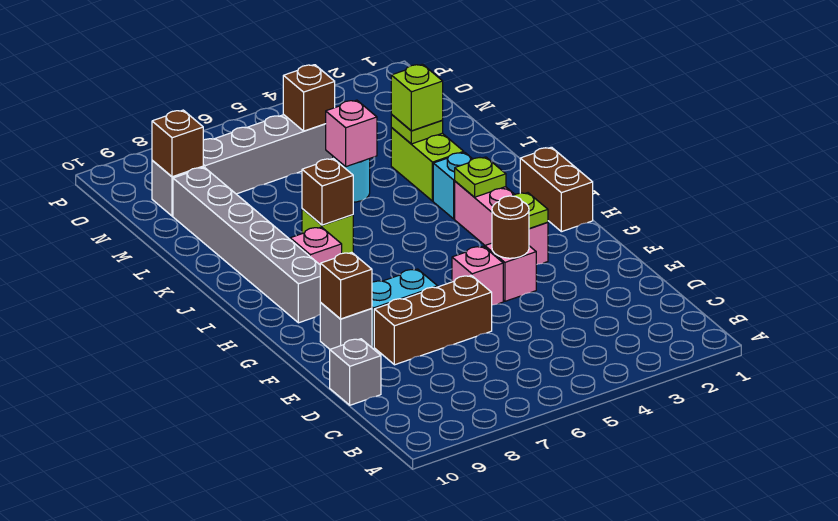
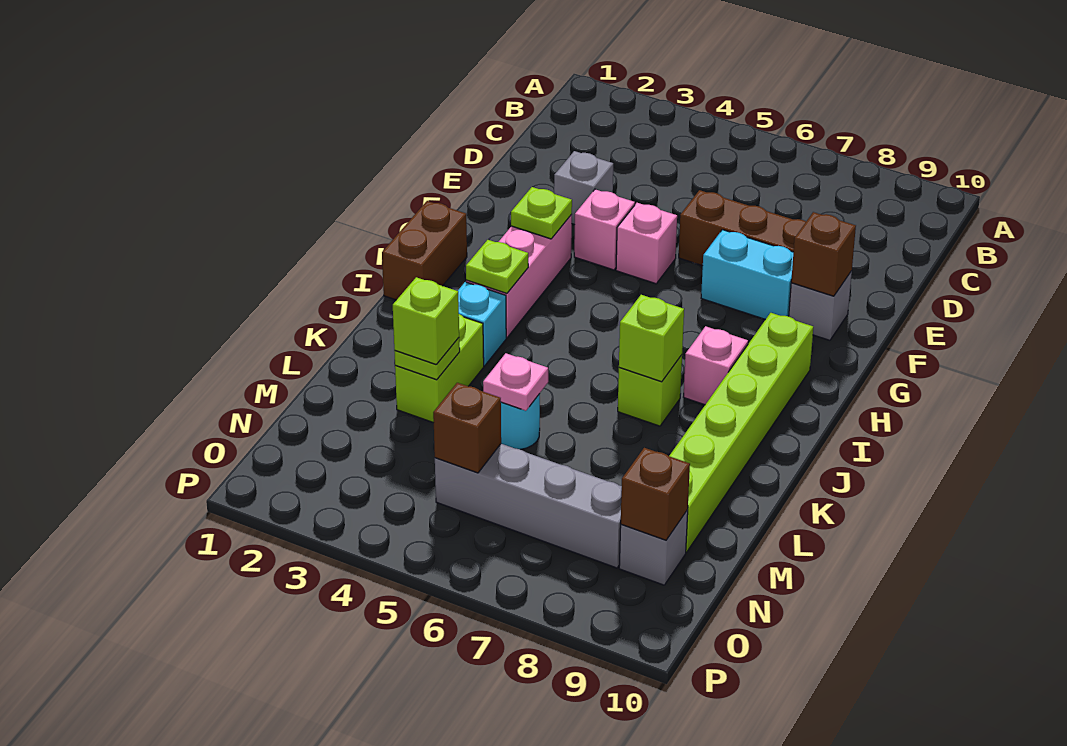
grey 1x1 brick [330,339,381,405] -> grey 1x1 brick moved to [554,151,613,225]
brown 1x1 round brick [492,196,529,258] -> none
grey 1x6 brick [173,167,321,323] -> lime 1x6 brick [669,313,813,552]
brown 1x1 brick [302,159,353,225] -> lime 1x1 brick [619,295,684,382]
pink 1x1 brick [326,100,377,167] -> pink 1x1 plate [483,353,548,411]

